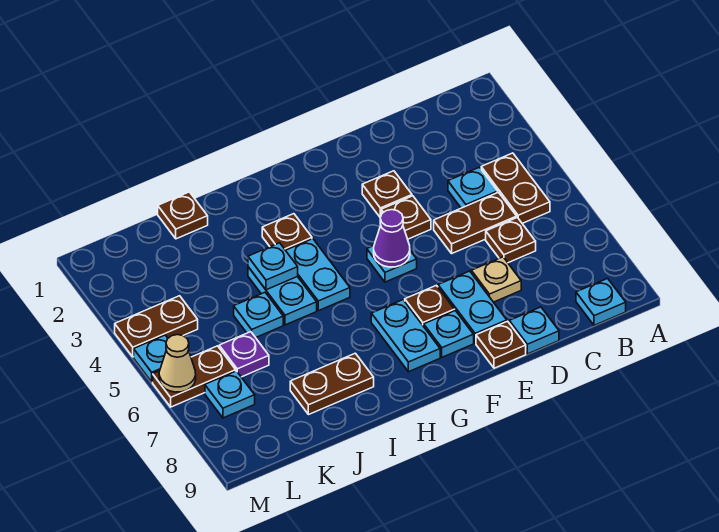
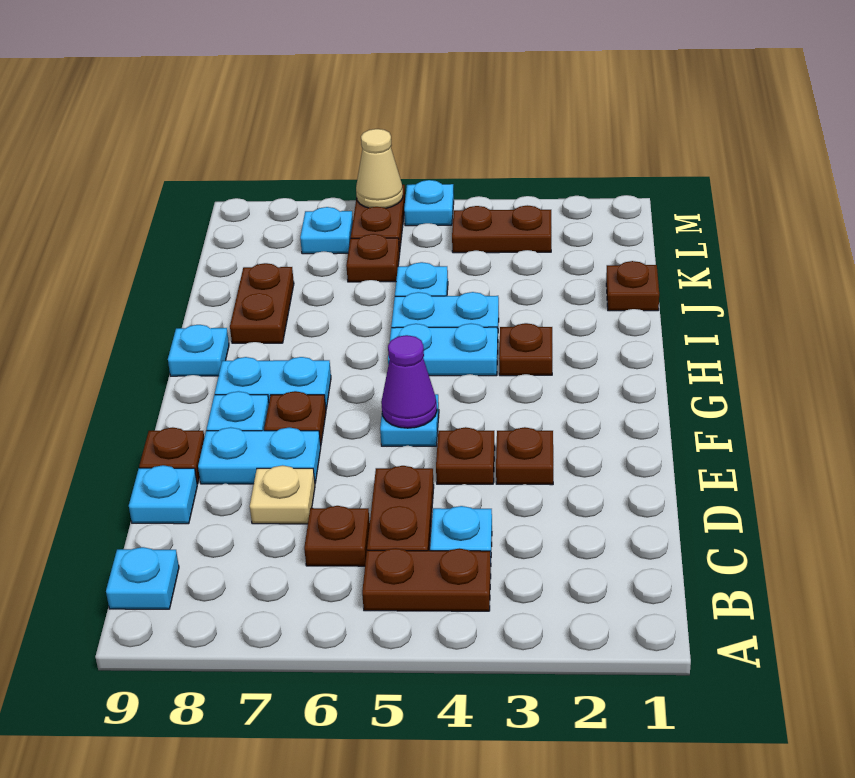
cyan 1x1 plate [248,243,298,290] -> cyan 1x1 plate moved to [168,325,229,376]
purple 1x1 plate [219,332,269,377] -> brown 1x1 plate [346,234,400,282]
brown 1x2 plate [115,296,198,357] -> brown 1x2 plate turned to [452,205,551,253]

